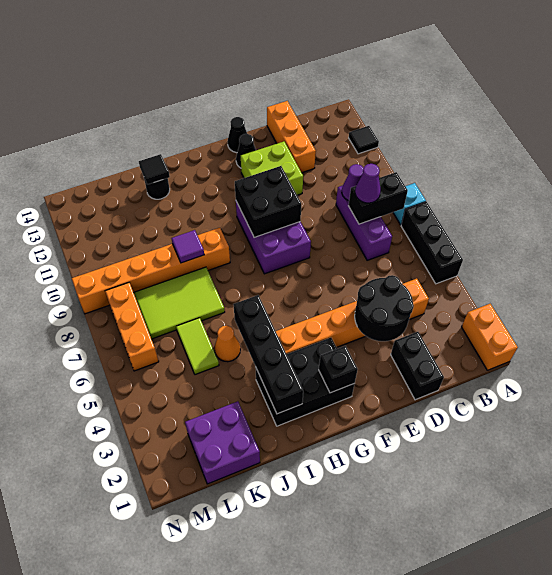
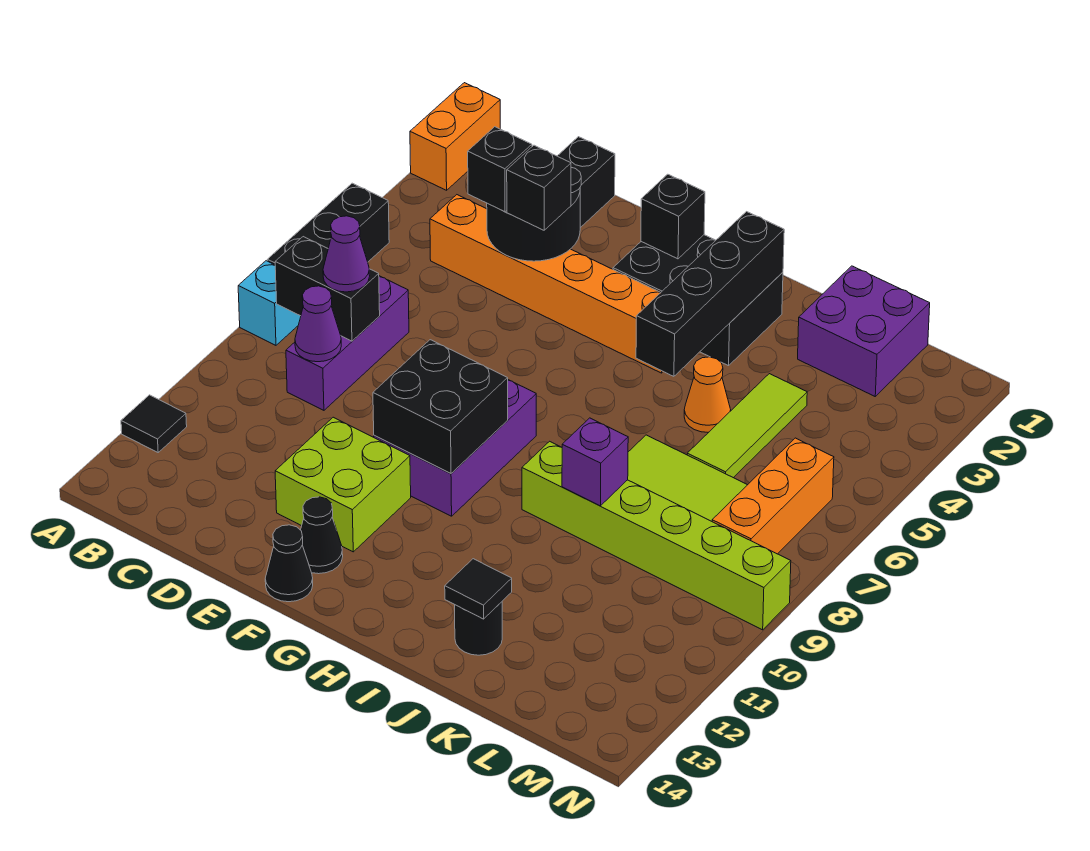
none -> black 1x1 brick [468,127,532,212]
orange 1x3 brick [267,101,316,173] -> none
none -> black 1x1 brick [507,145,571,230]
orange 1x6 brick [72,228,230,314] -> lime 1x6 brick [522,441,791,630]
purple 1x1 tile [171,230,204,263] -> purple 1x1 brick [562,418,628,506]
lime 1x2 tile [176,318,219,375] -> lime 1x3 tile [687,374,807,478]

